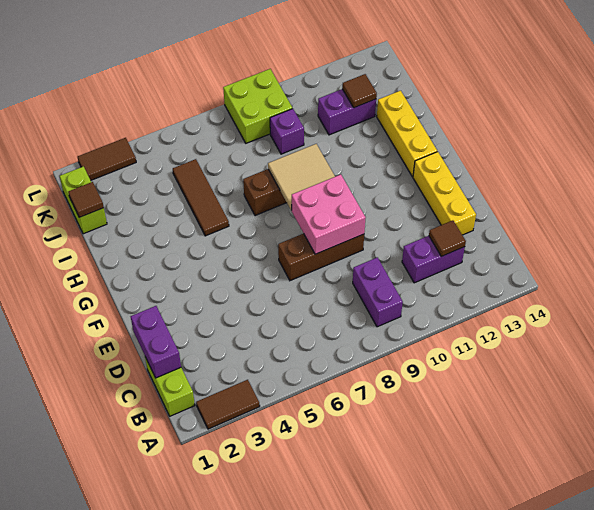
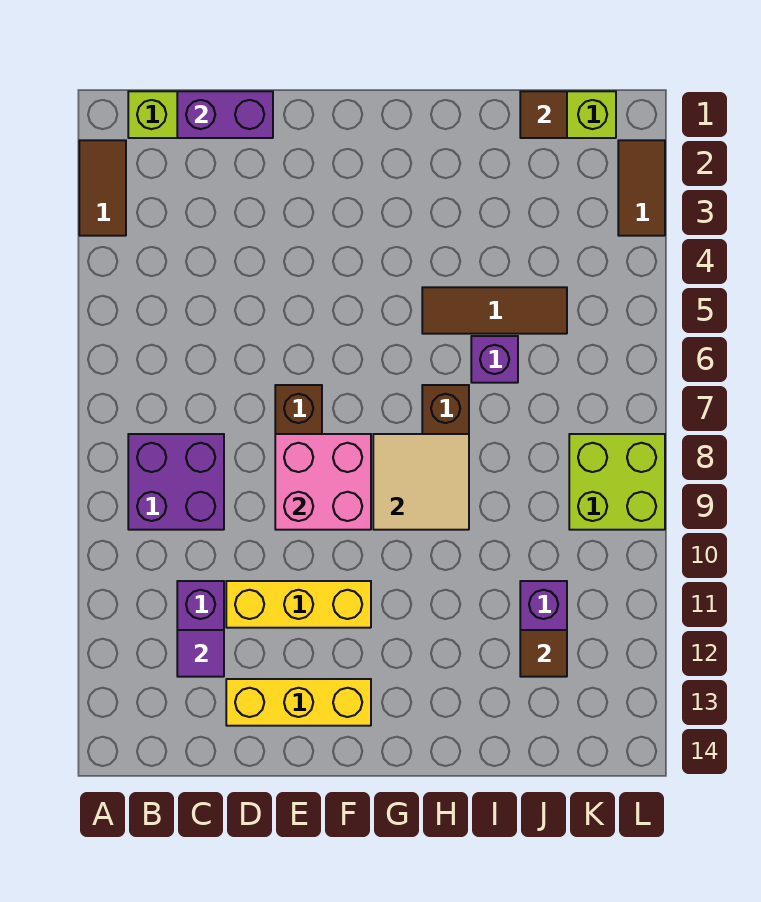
purple 1x2 brick [353,257,403,327] -> purple 2x2 brick [128,434,224,530]
brown 1x1 tile [429,220,466,257] -> purple 1x1 tile [177,630,224,677]
yellow 1x3 brick [377,91,437,177] -> yellow 1x3 brick moved to [226,581,371,628]
purple 1x1 brick [270,109,304,154] -> purple 1x1 brick moved to [471,336,518,383]

